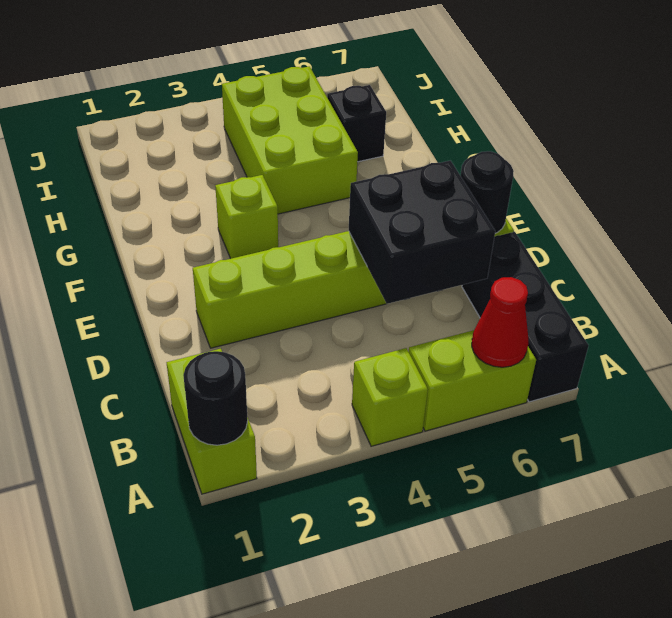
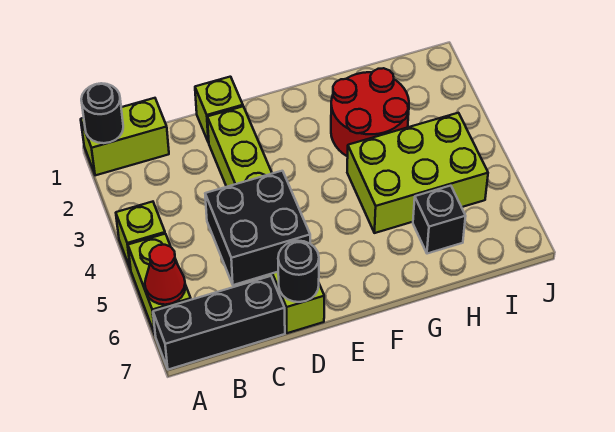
lime 1x1 brick [215,175,278,259] -> lime 1x1 brick moved to [195,77,243,143]
none -> red 2x2 round brick [331,68,409,157]

